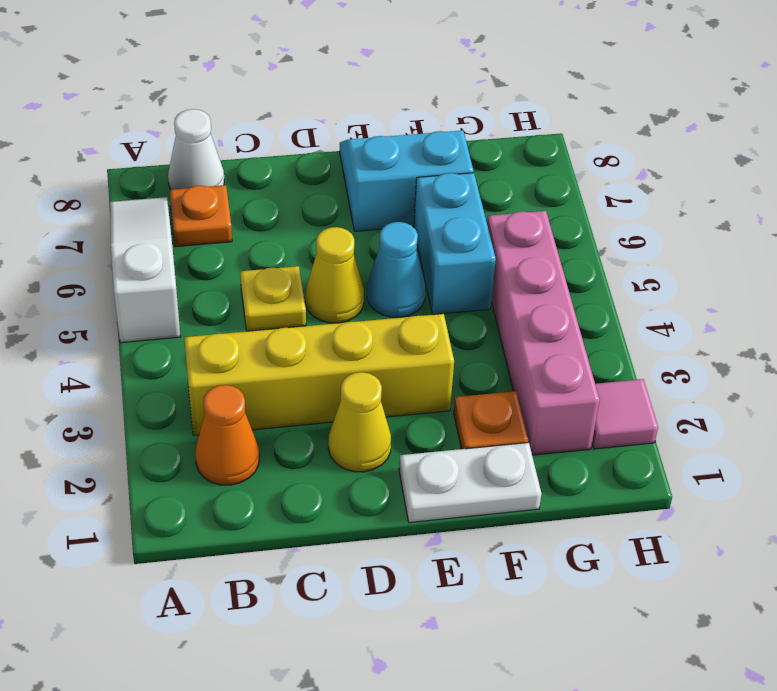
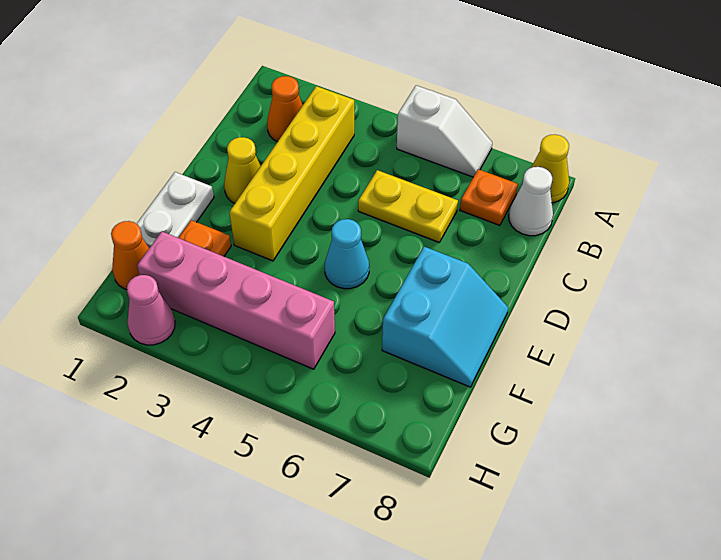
white 1x3 slope [110,197,180,343] -> white 1x2 slope [397,85,492,177]
yellow 1x1 plate [240,266,306,331] -> yellow 1x2 plate [358,170,458,242]
yellow 1x1 cone [305,227,364,323] -> yellow 1x1 cone moved to [531,135,569,203]
cyan 1x2 brick [414,173,496,315] -> none
none -> orange 1x1 cone [111,221,149,289]
pink 1x1 tile [592,379,658,449] -> pink 1x1 cone [127,275,175,345]

